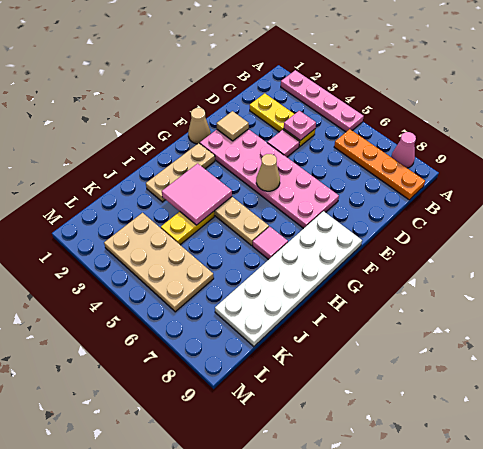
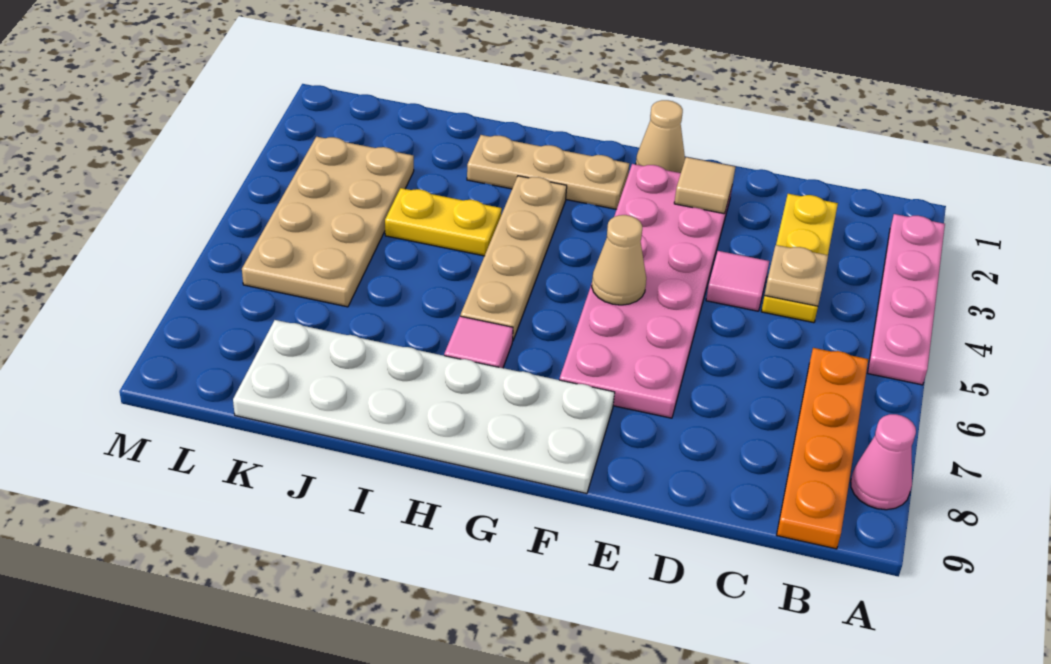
pink 1x1 plate [284,111,316,141] -> tan 1x1 plate [765,245,828,306]
pink 2x2 tile [162,163,232,225] -> none

